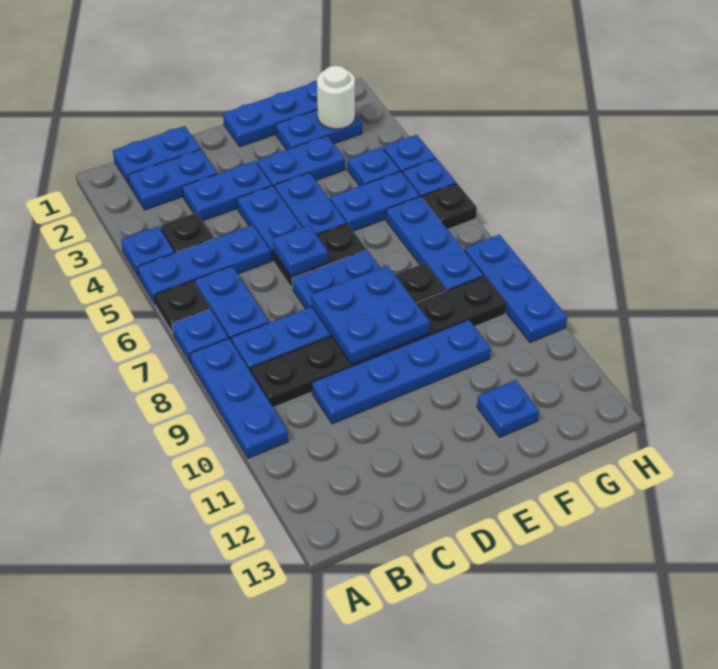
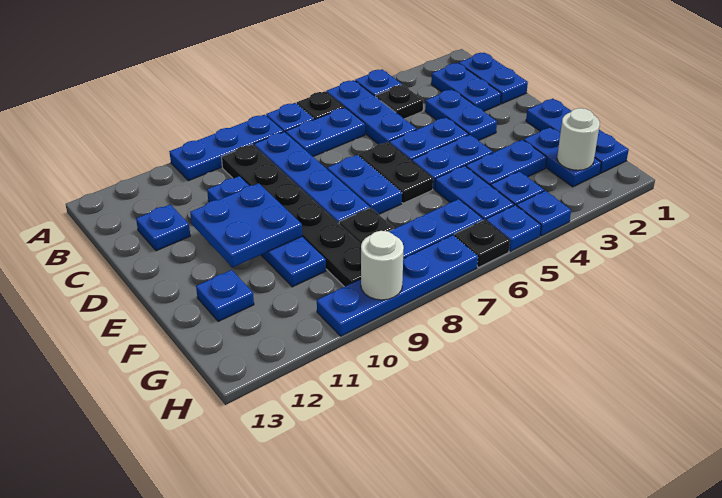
blue 1x1 plate [273,225,328,276] -> blue 1x1 plate moved to [136,204,190,251]
blue 2x2 plate [311,265,430,364] -> blue 2x2 plate moved to [190,183,302,267]
blue 1x2 plate [257,136,345,188] -> blue 1x2 plate turned to [466,140,547,186]
blue 1x3 plate [464,235,567,342] -> blue 1x4 plate [317,235,478,336]
none -> white 1x1 round brick [361,231,404,300]

